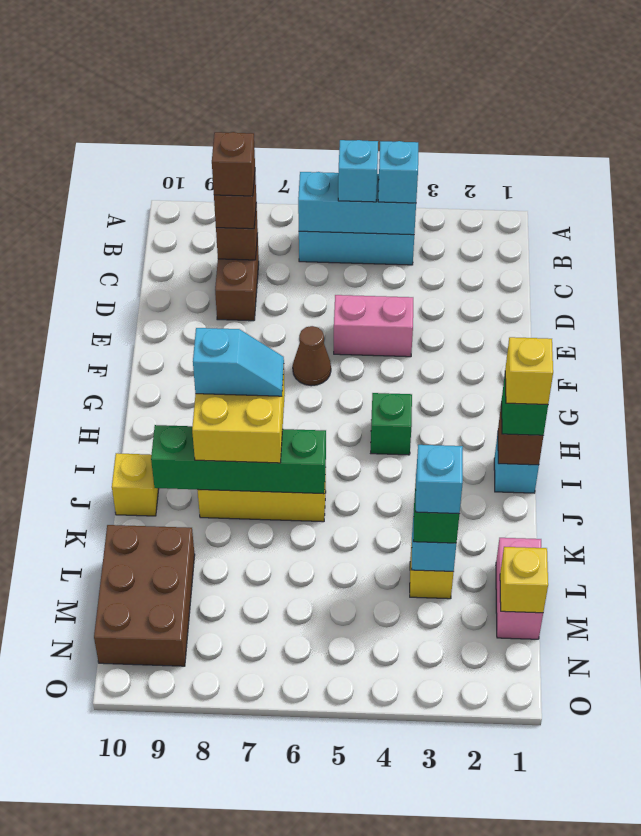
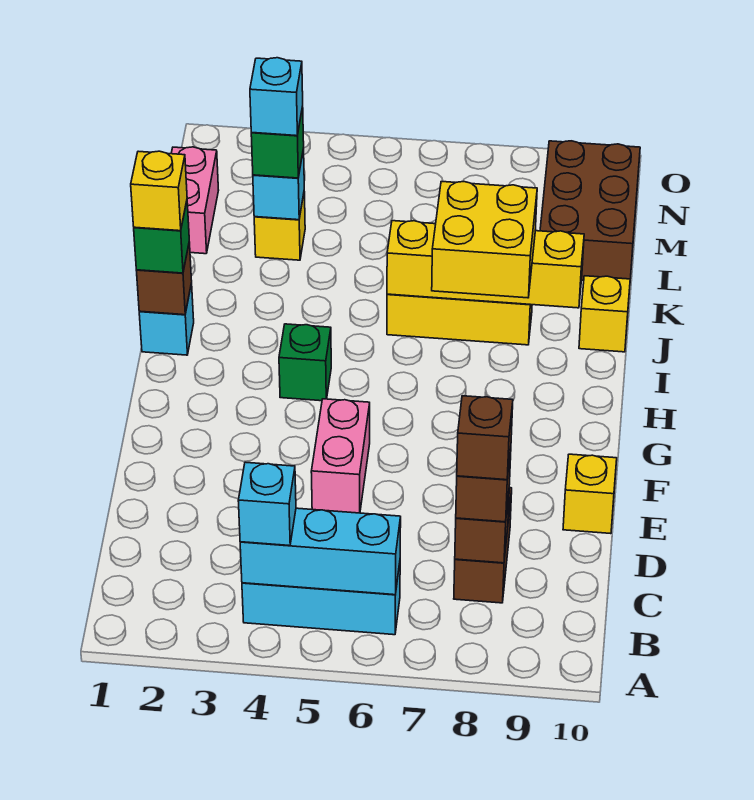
cyan 1x1 brick [338,140,378,202] -> none
pink 1x2 brick [334,295,413,357] -> pink 1x2 brick turned to [311,399,370,513]
brown 1x1 cone [293,326,331,386] -> none
cyan 1x2 slope [193,328,284,396] -> none
green 1x4 brick [151,425,326,494] -> yellow 1x4 brick [387,221,584,308]
yellow 1x1 brick [500,547,548,613] -> yellow 1x1 brick moved to [563,454,617,534]

